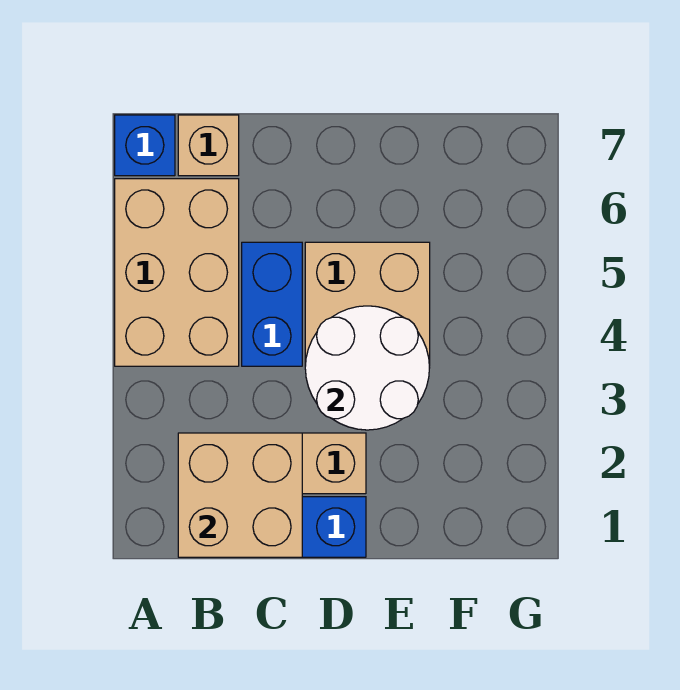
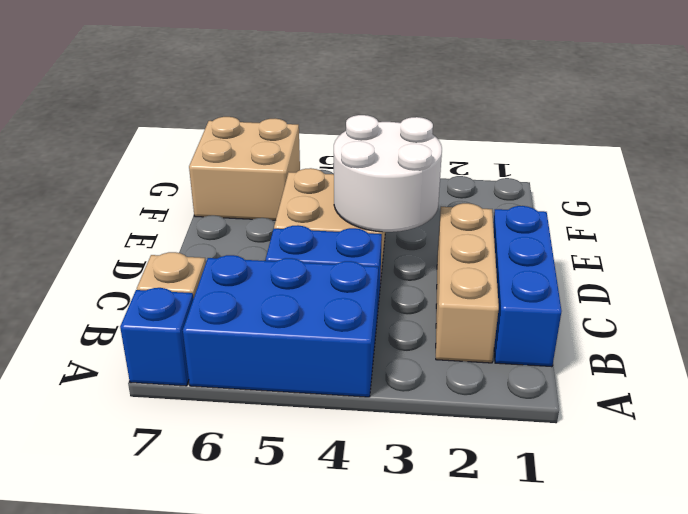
tan 2x3 brick [115,179,239,366] -> blue 2x3 brick [183,255,378,397]
tan 2x2 brick [178,433,302,557] -> tan 2x2 brick moved to [189,117,300,220]

